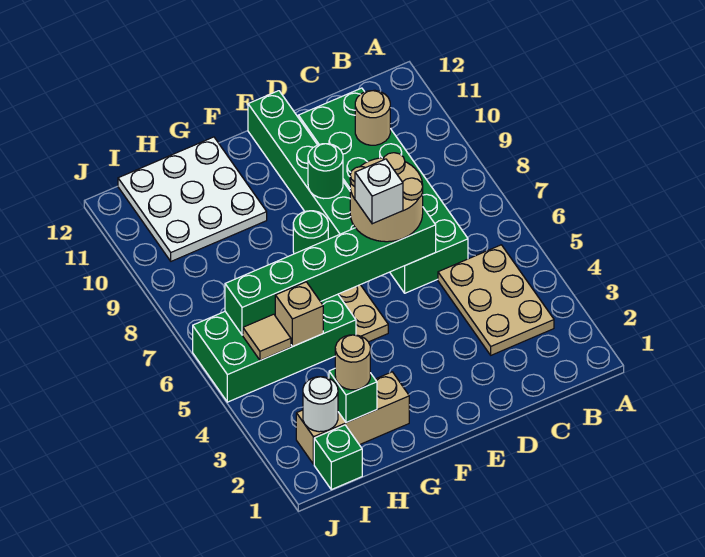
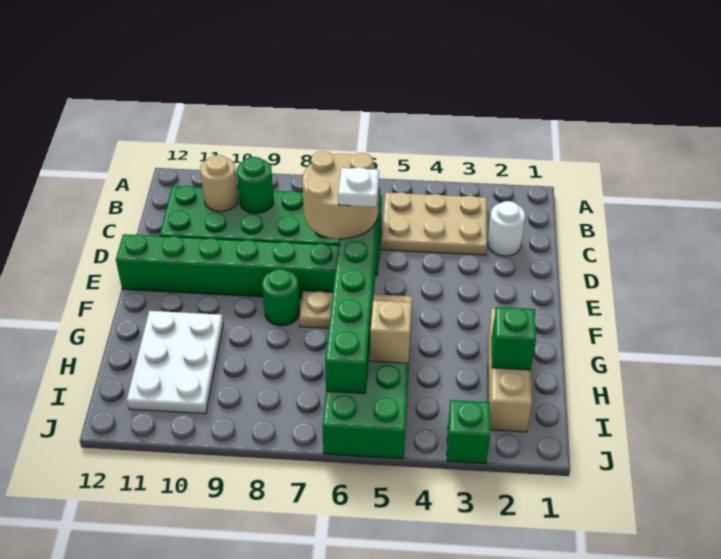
white 1x1 brick [355,159,403,224] -> white 1x1 plate [338,167,379,207]
green 1x1 round brick [308,144,343,199] -> green 1x1 round brick moved to [237,157,274,213]
white 3x3 plate [118,137,267,261] -> white 2x3 plate [127,311,223,414]
tan 1x1 round brick [335,335,370,390] -> none
green 1x1 brick [314,425,362,490] -> green 1x1 brick moved to [447,400,490,464]
white 1x1 round brick [303,377,338,432] -> white 1x1 round brick moved to [488,201,525,256]
tan 1x1 tile [243,314,291,360] -> none

